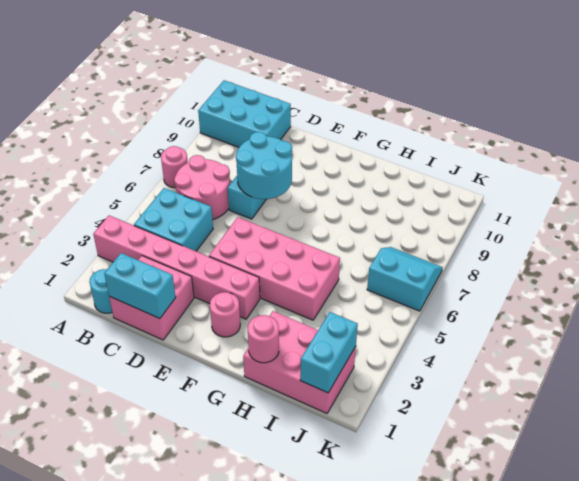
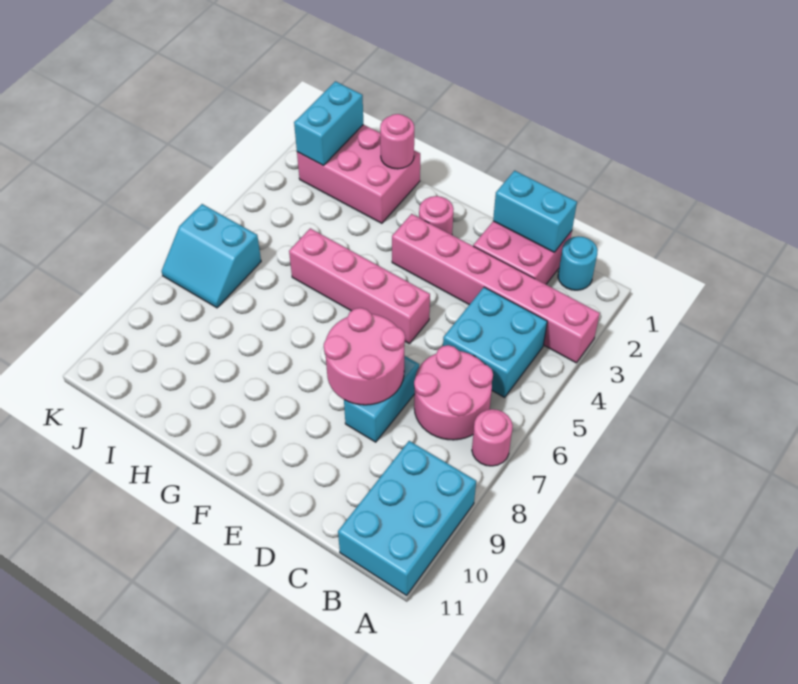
cyan 2x3 brick [198,80,291,147] -> cyan 2x3 brick turned to [338,441,476,595]
cyan 2x2 round brick [236,132,292,199] -> pink 2x2 round brick [324,308,405,405]
pink 2x4 brick [209,217,340,320] -> pink 1x4 brick [289,228,430,344]

